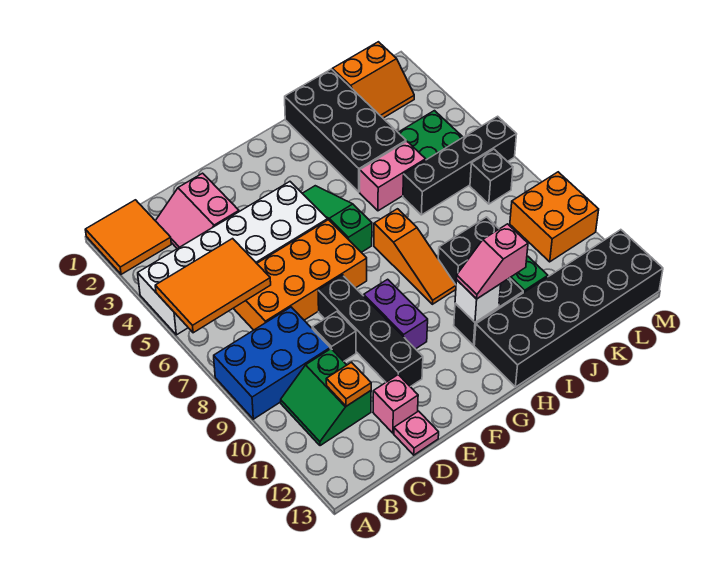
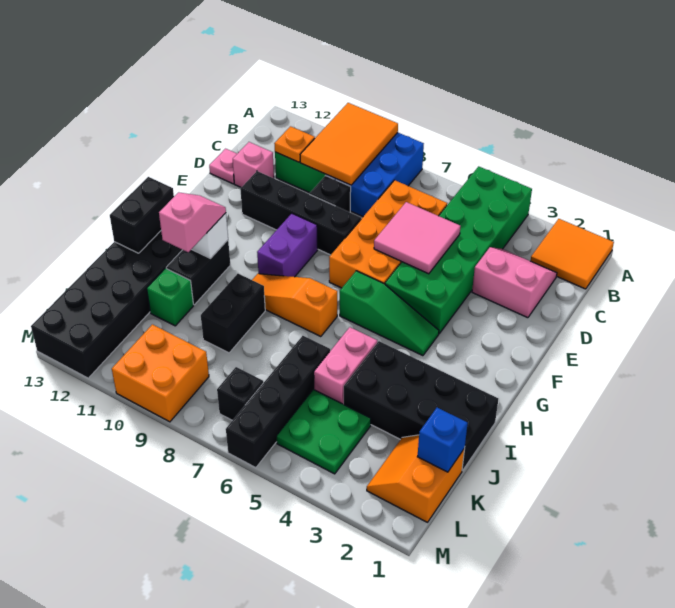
white 2x6 brick [138,182,328,335] -> green 2x6 brick [385,166,532,334]
orange 2x3 tile [155,239,271,333] -> orange 2x3 tile moved to [300,103,398,185]
none -> pink 2x2 tile [374,202,461,274]
purple 1x2 brick [364,279,428,349] -> purple 1x2 brick turned to [257,213,318,277]
none -> black 1x2 brick [110,177,174,253]
none -> blue 1x1 brick [417,408,468,472]

